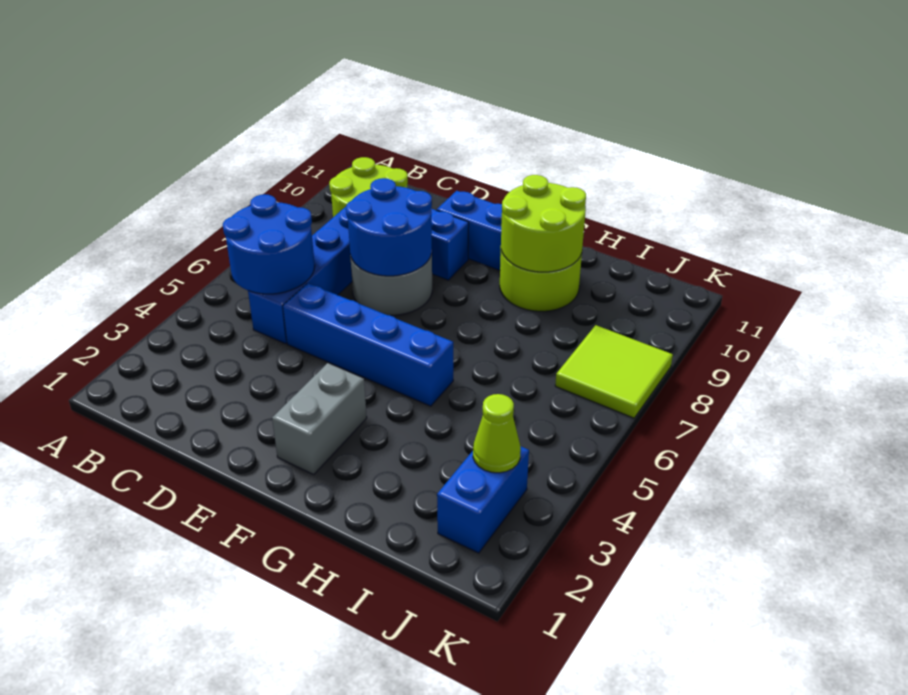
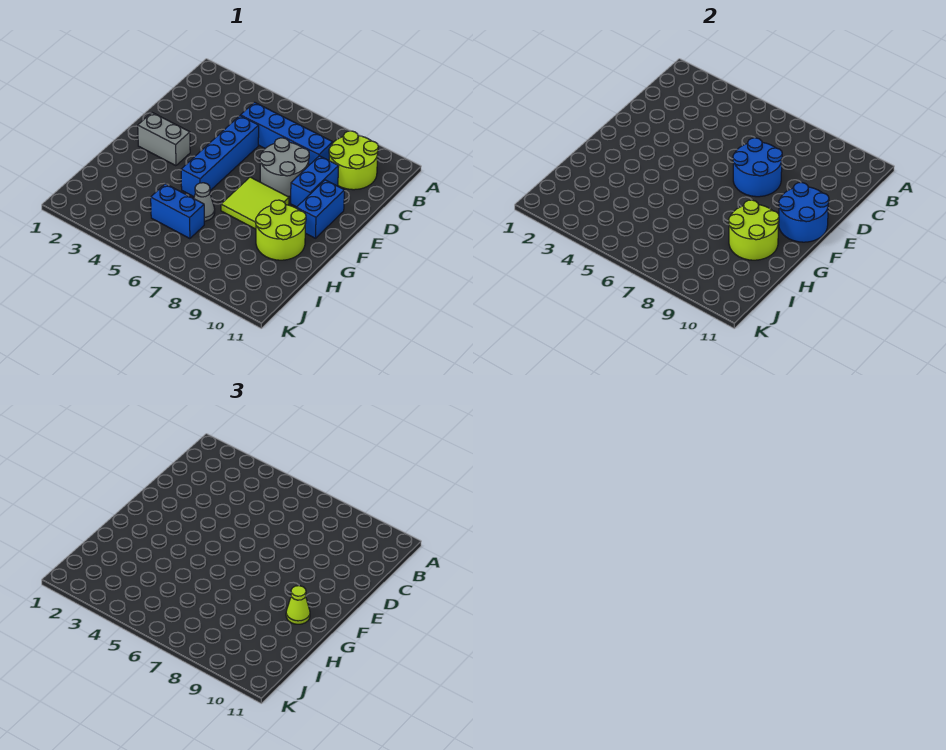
blue 2x2 round brick [223,194,315,294] -> blue 2x2 round brick moved to [778,182,829,242]
none -> grey 1x1 cone [194,183,215,221]
blue 1x2 brick [437,447,529,553] -> blue 1x2 brick moved to [151,184,204,239]
lime 1x1 cone [473,394,521,473] -> lime 1x1 cone moved to [286,586,310,624]
lime 2x2 tile [555,325,673,418] -> lime 2x2 tile moved to [221,177,289,229]

